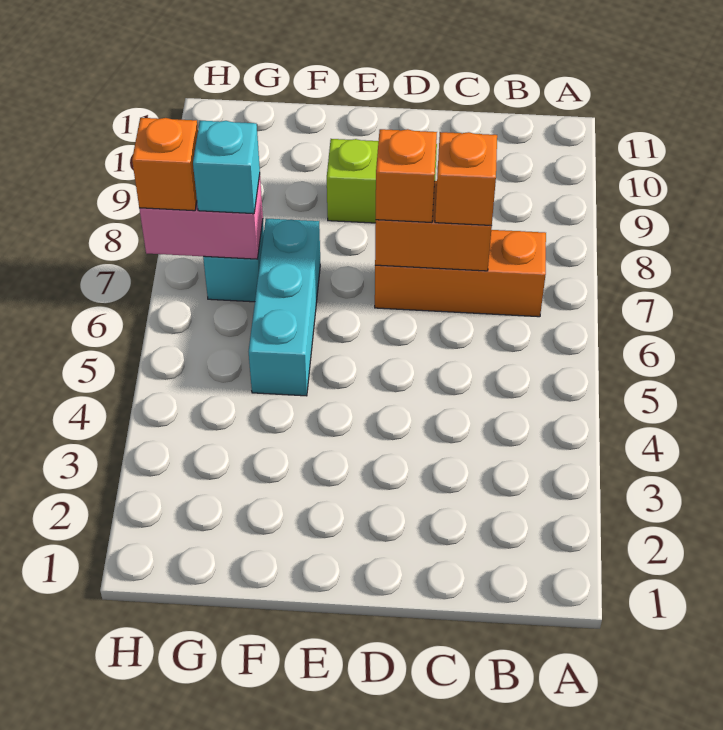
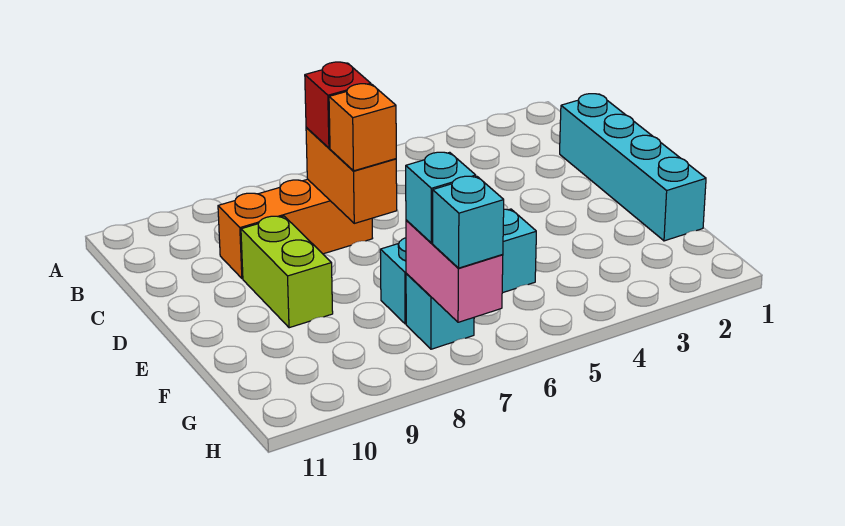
orange 1x3 brick [375,230,546,317] -> orange 1x3 brick turned to [218,179,373,278]
none -> cyan 1x4 brick [560,94,706,241]
orange 1x1 brick [435,132,497,226] -> red 1x1 brick [305,62,371,148]
orange 1x1 brick [132,118,198,211] -> cyan 1x1 brick [433,176,504,268]

